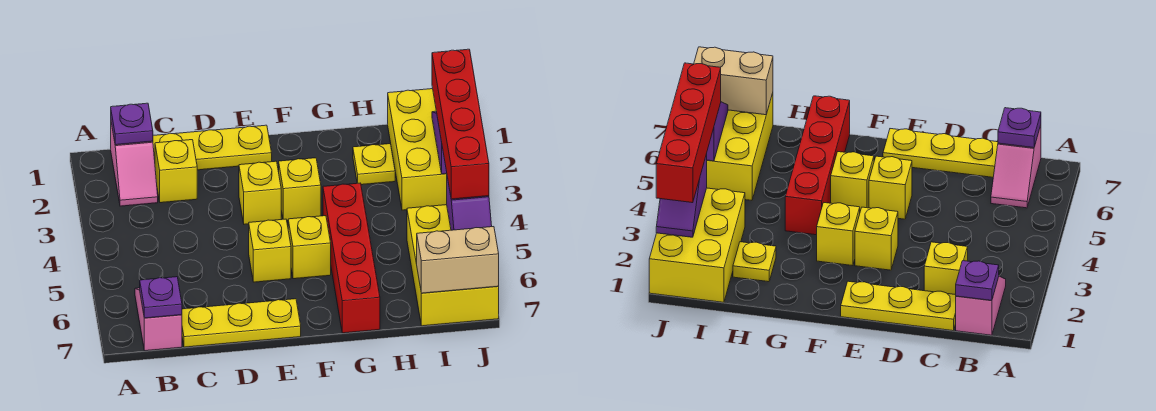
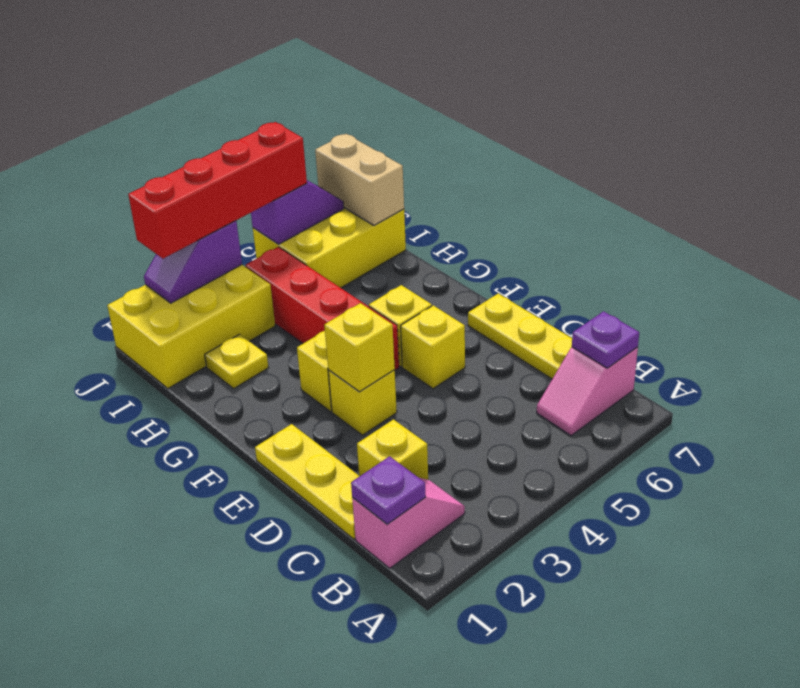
none -> yellow 1x1 brick [324,303,395,392]
red 1x4 brick [323,183,380,333] -> red 1x4 brick turned to [245,247,399,370]

